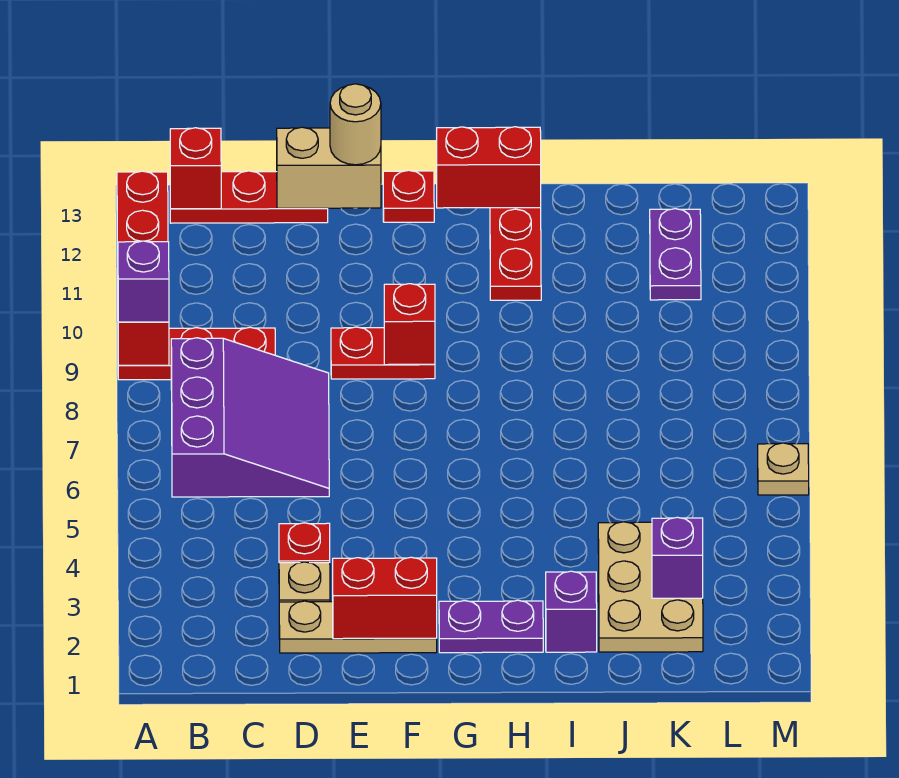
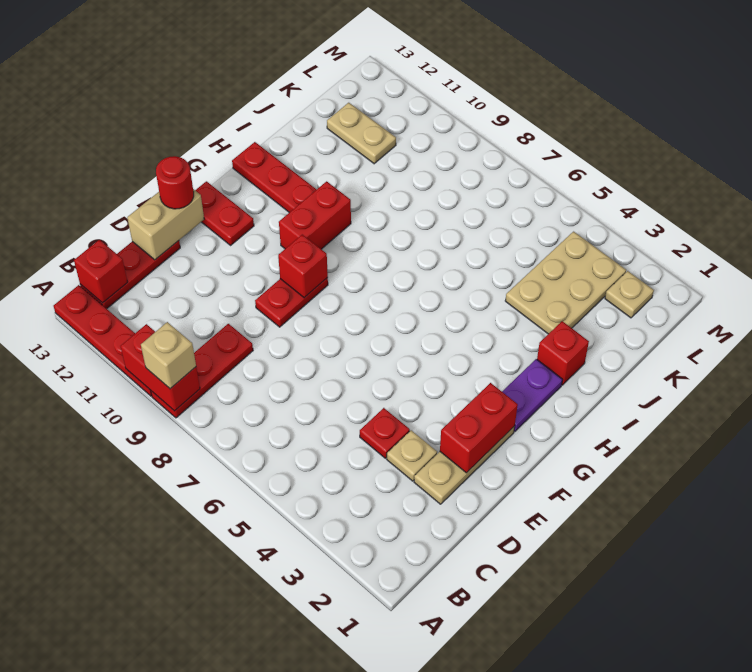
purple 1x1 brick [118,241,169,322] -> tan 1x1 brick [141,322,196,389]
purple 3x3 slope [171,338,329,497] -> none
tan 1x1 round brick [330,84,381,165] -> red 1x1 round brick [156,156,194,209]
red 1x1 plate [383,170,434,222] -> red 1x2 plate [195,181,254,245]
red 1x2 brick [437,127,541,208] -> red 1x2 brick moved to [279,181,351,249]
purple 1x1 brick [546,571,597,652] -> red 1x1 brick [537,321,589,385]
tan 2x3 plate [598,522,703,652] -> tan 2x3 plate turned to [505,232,626,334]
purple 1x1 brick [652,517,703,598] -> none
purple 1x2 plate [650,209,701,300] -> tan 1x2 plate [327,103,396,164]
tan 1x1 plate [758,443,809,495] -> tan 1x1 plate moved to [605,271,654,318]

